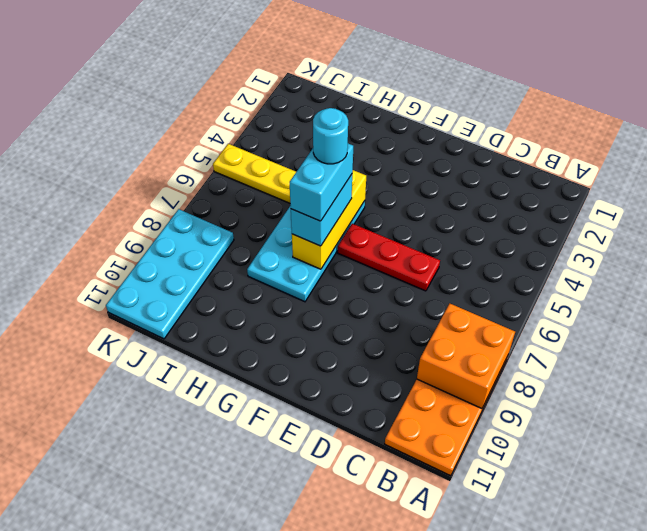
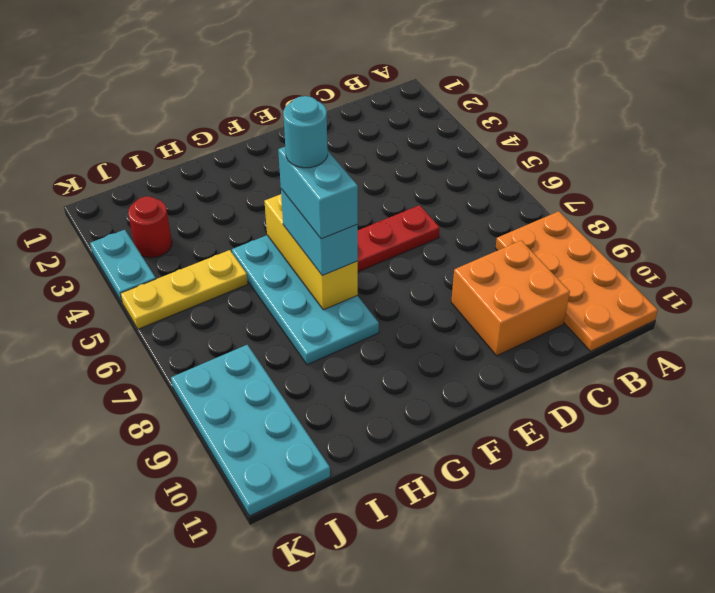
orange 2x2 brick [417,304,515,409] -> orange 2x2 brick moved to [451,240,570,356]
none -> red 1x1 round brick [128,196,172,258]
none -> cyan 1x2 plate [90,230,156,302]

